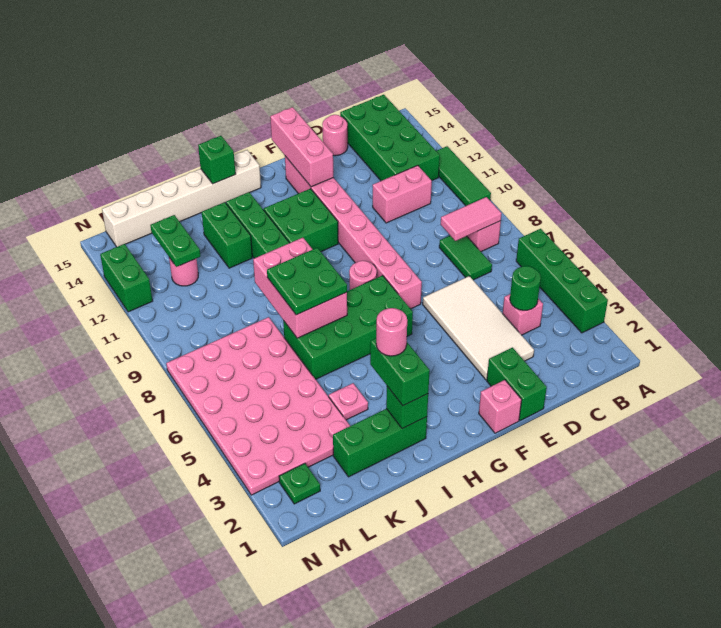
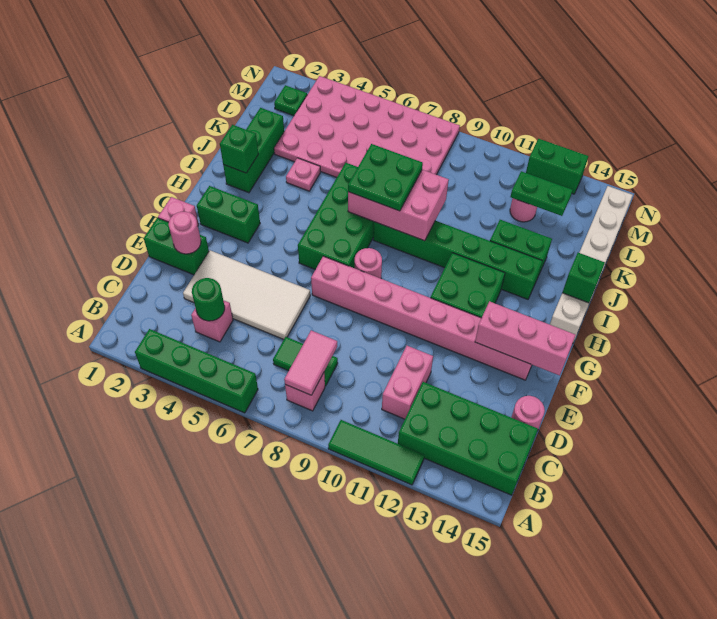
green 1x2 brick [370,338,430,406] -> green 1x2 brick moved to [197,186,260,243]
pink 1x1 round brick [376,308,407,356] -> pink 1x1 round brick moved to [169,212,201,254]

